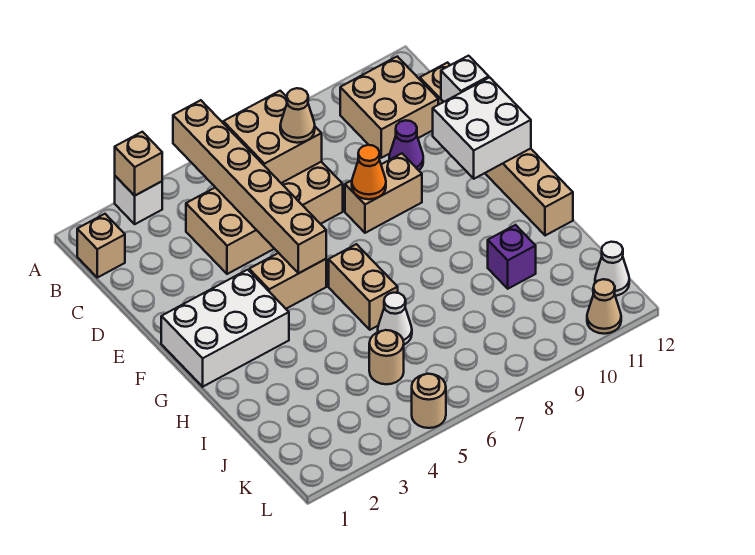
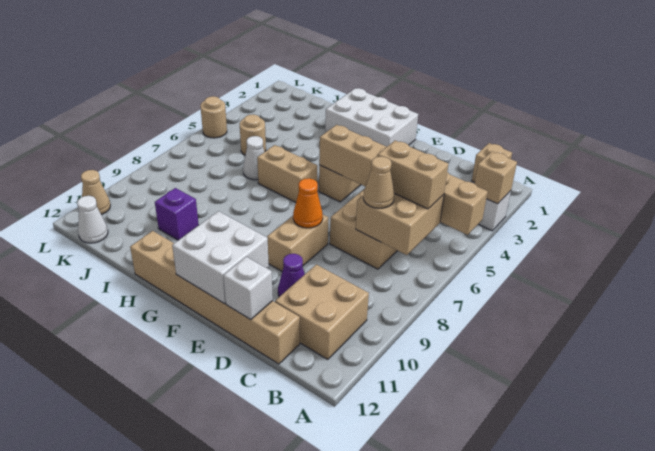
none -> tan 1x2 brick [378,140,448,209]
white 2x3 brick [161,270,289,387] -> white 2x3 brick turned to [325,88,418,147]

